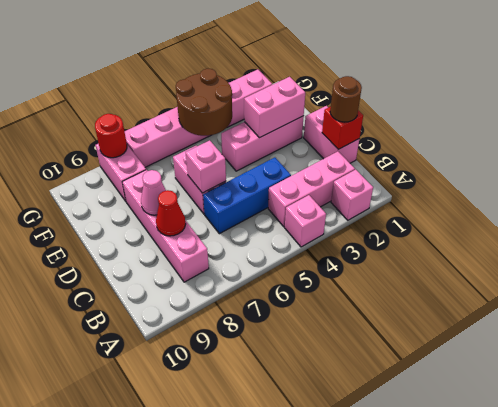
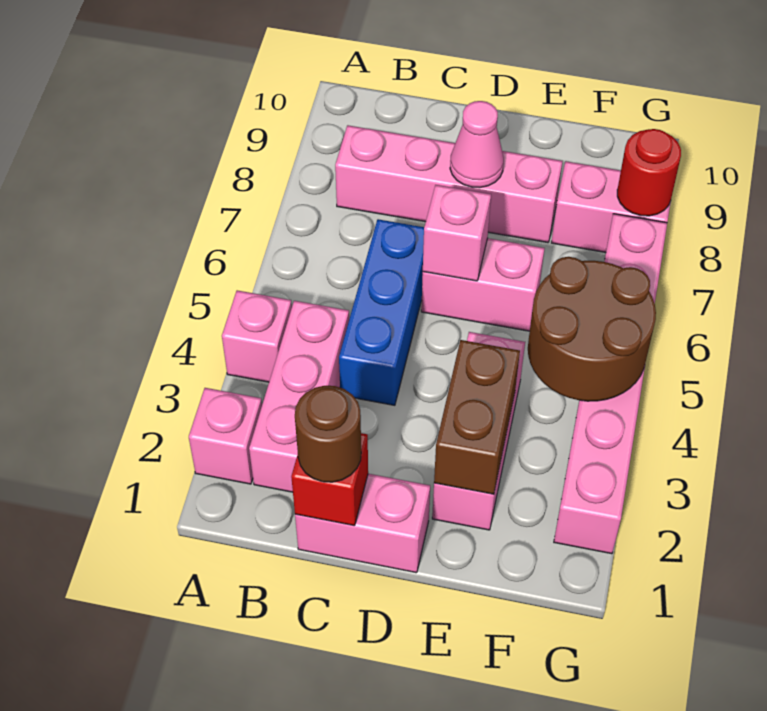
red 1x1 cone [156,190,186,236] -> none
pink 1x2 brick [244,77,305,138] -> brown 1x2 brick [434,340,520,494]

